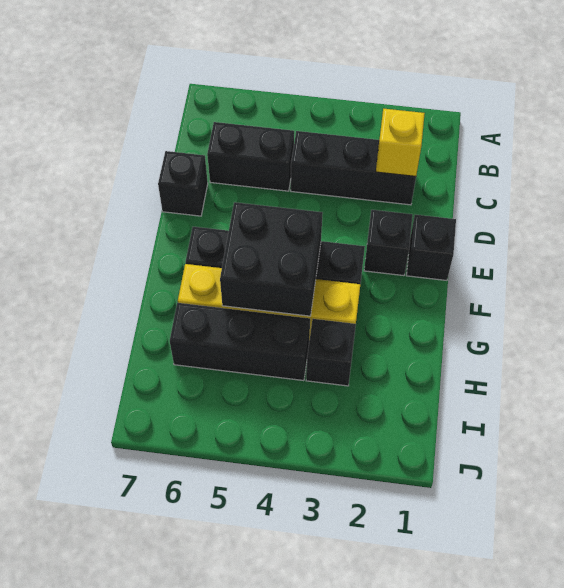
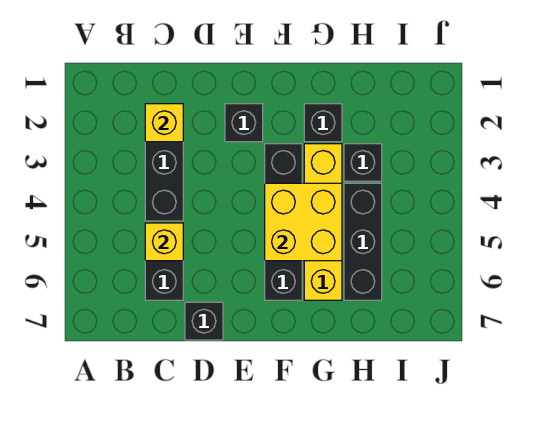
none -> yellow 1x1 brick [145,223,183,261]
black 1x1 brick [407,215,456,280] -> black 1x1 brick moved to [304,104,342,142]
black 2x2 brick [220,202,323,316] -> yellow 2x2 brick [265,183,342,261]

